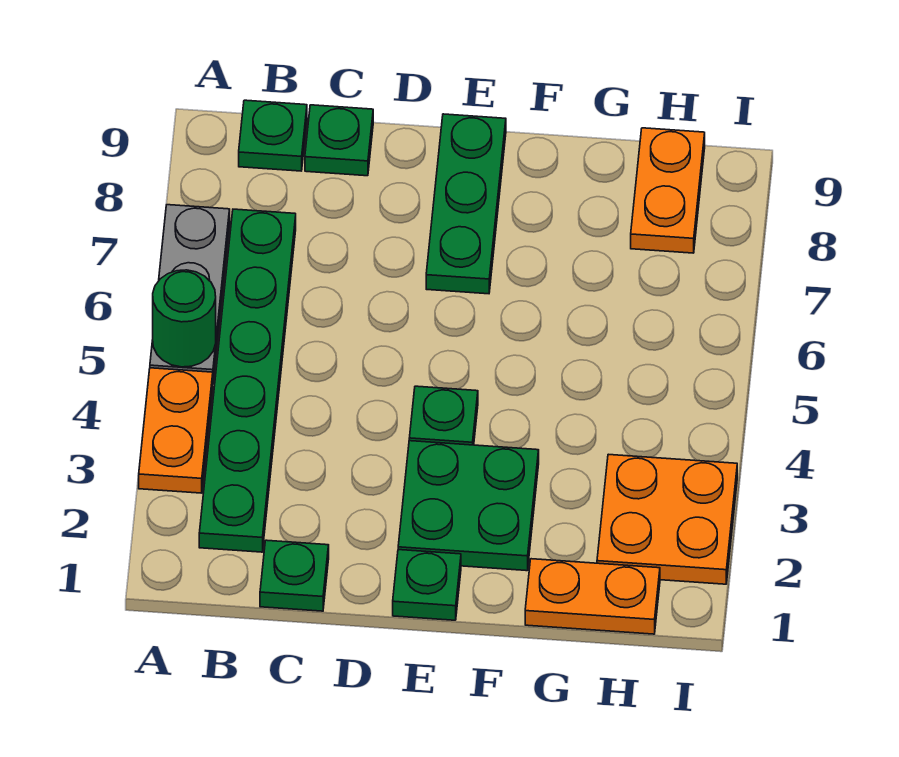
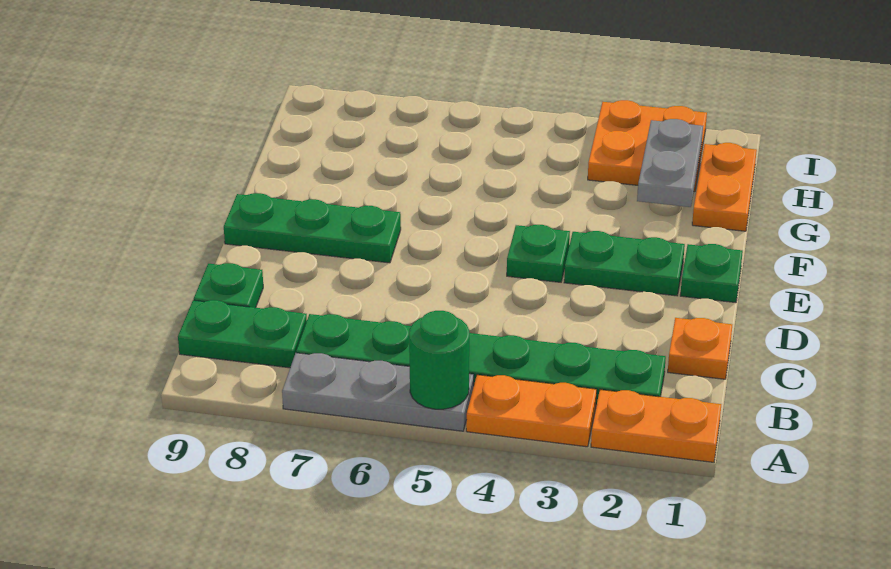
green 1x1 plate [239,100,307,171] -> green 1x2 plate [178,300,307,368]
green 1x1 plate [260,540,329,611] -> orange 1x1 plate [668,318,732,379]
green 2x2 plate [398,441,539,571] -> green 1x2 plate [564,231,685,296]
none -> grey 1x2 plate [637,119,703,207]
orange 1x2 plate [631,128,705,253] -> orange 1x2 plate moved to [591,390,721,462]

